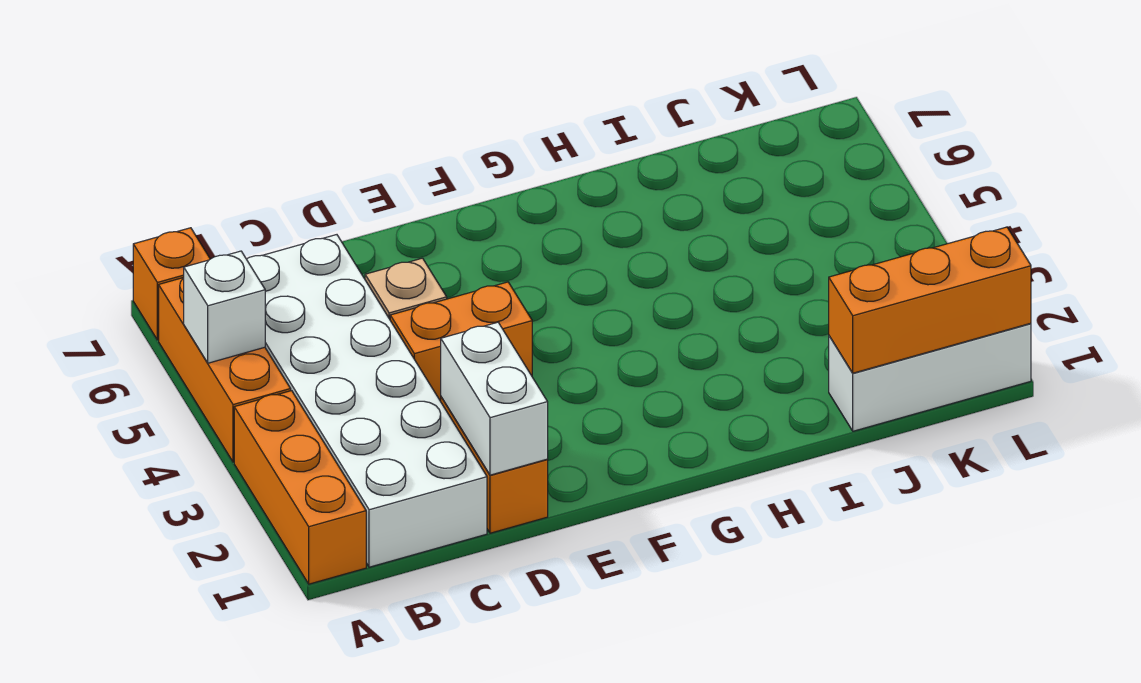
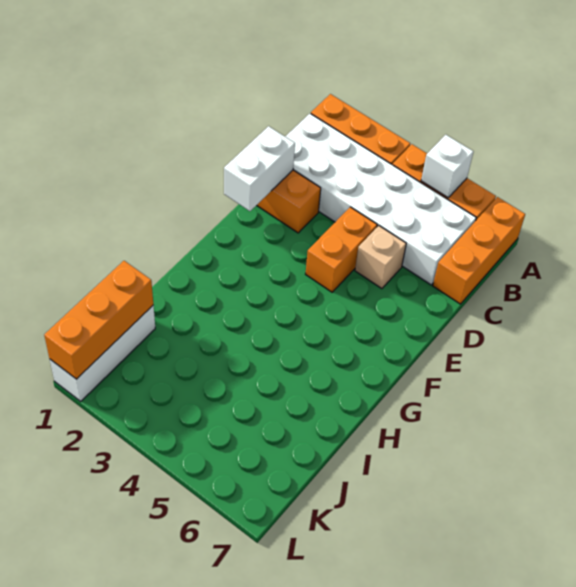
orange 1x1 brick [133,228,210,340] -> orange 1x3 brick [433,197,525,304]
white 1x2 brick [441,322,548,475] -> white 1x2 brick turned to [224,126,295,211]

